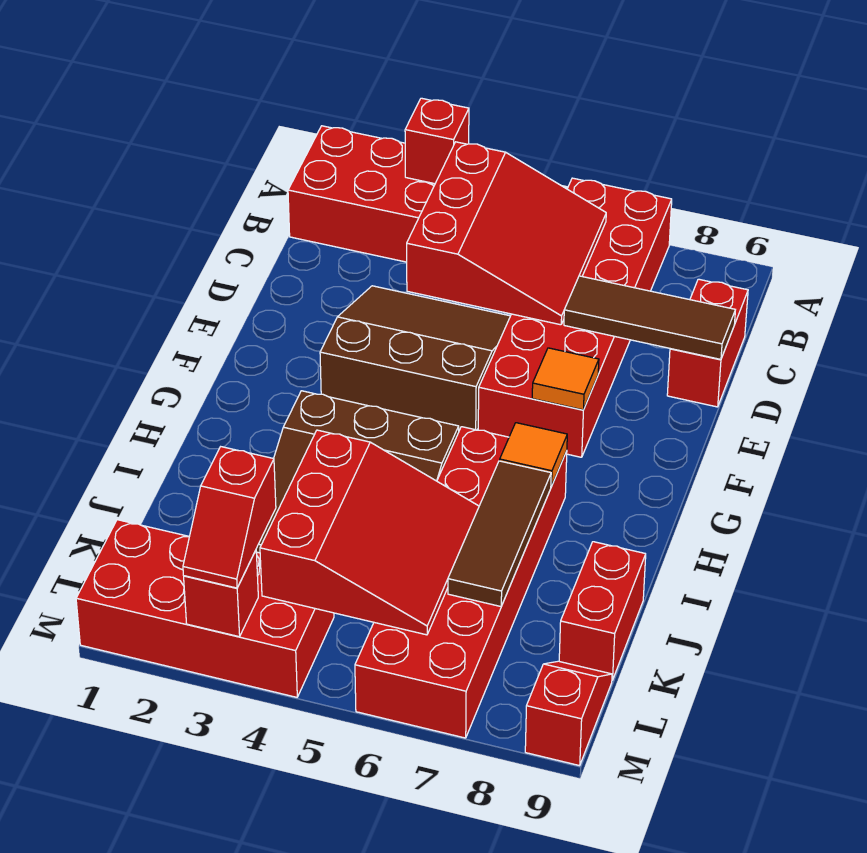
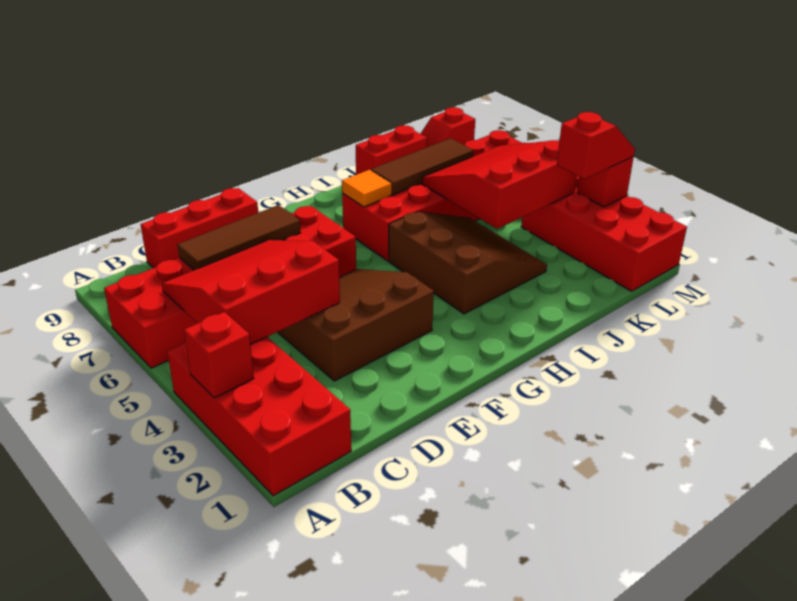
red 1x2 brick [667,279,748,407] -> red 1x3 brick [141,188,258,268]
brown 3x3 slope [320,286,510,430] -> brown 3x3 slope turned to [278,269,434,381]
brown 1x3 tile [564,276,735,359] -> brown 1x3 tile turned to [177,205,301,270]
orange 1x1 tile [532,348,599,410] -> none

